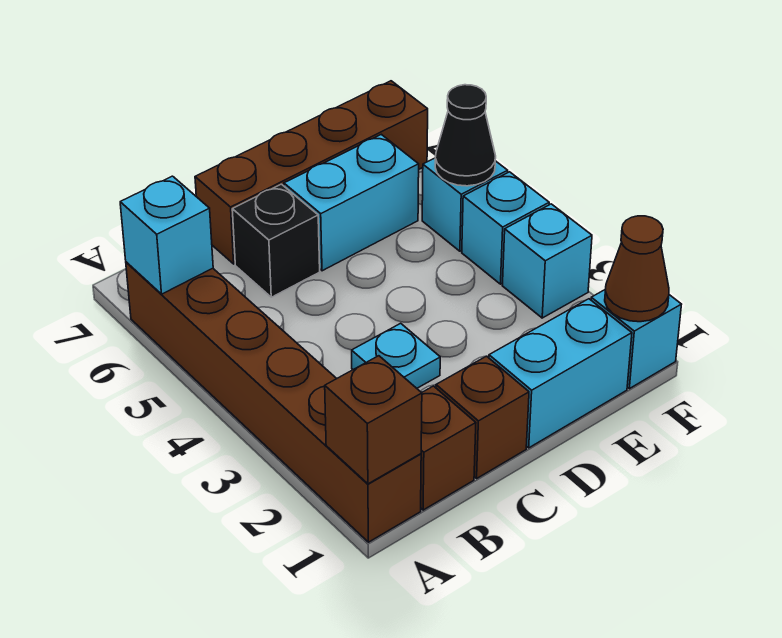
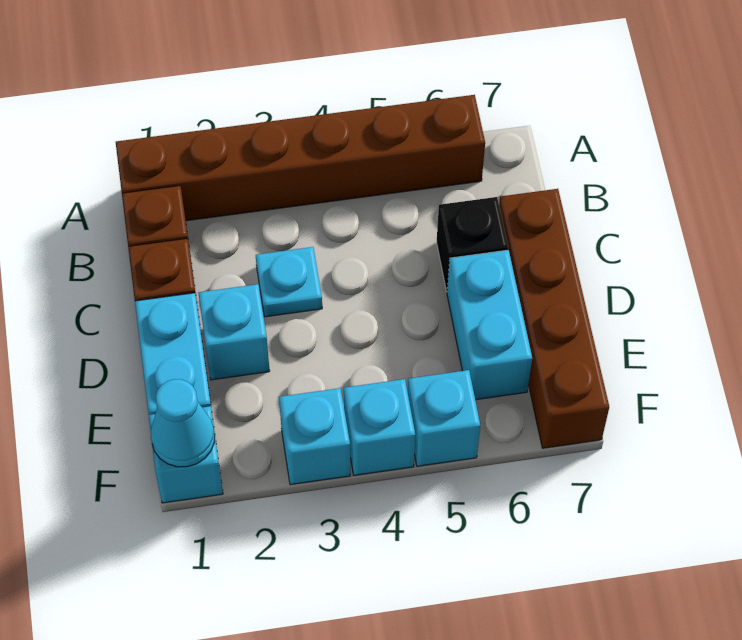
brown 1x1 brick [325,356,422,484] -> none
cyan 1x1 brick [120,176,213,294] -> cyan 1x1 brick moved to [198,284,270,380]
brown 1x1 cone [605,216,669,322] -> cyan 1x1 cone [151,379,215,467]
black 1x1 cone [435,85,496,186] -> none

